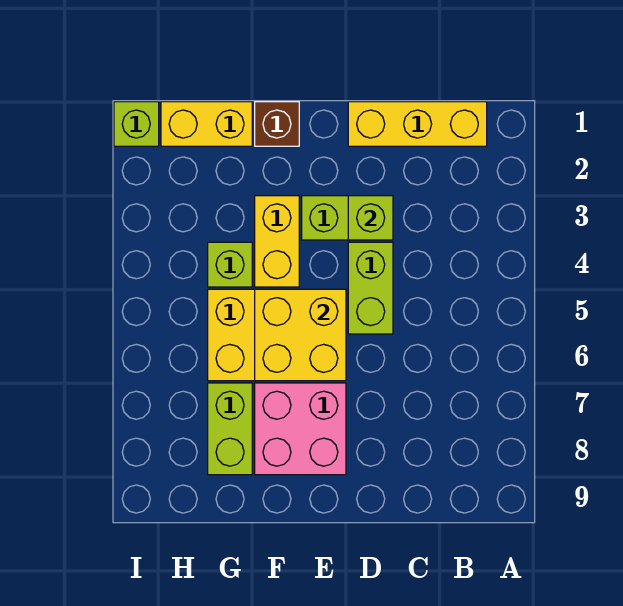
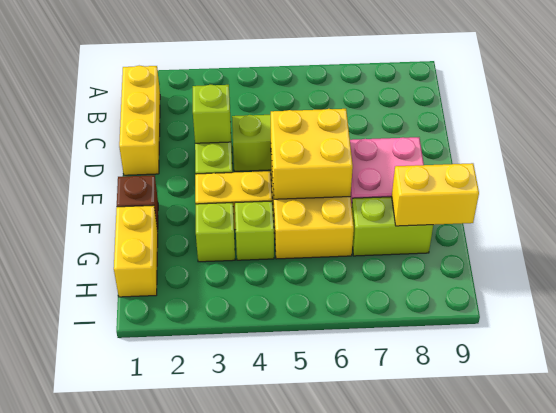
none -> yellow 1x2 brick [392,163,479,226]
lime 1x1 brick [114,102,159,146] -> lime 1x1 brick moved to [196,203,235,262]

